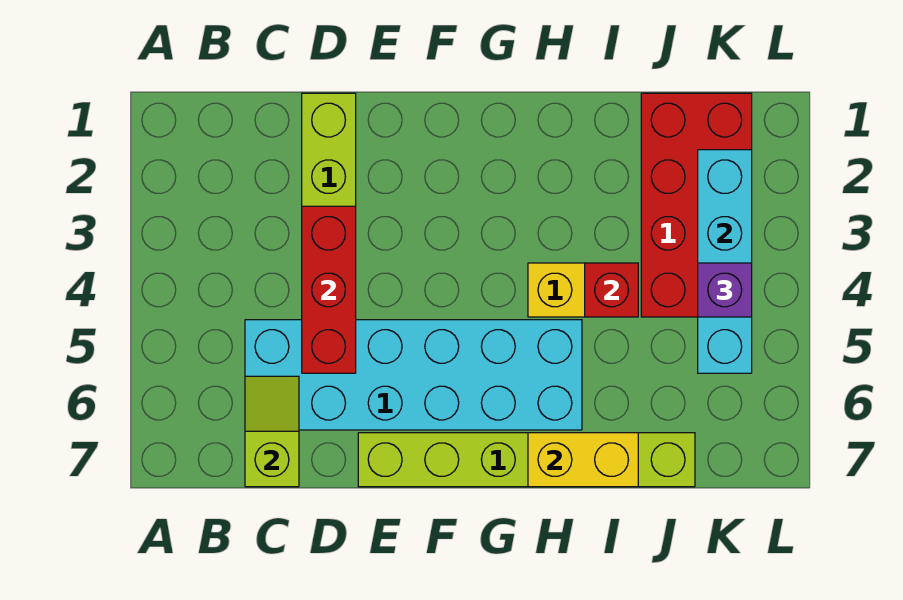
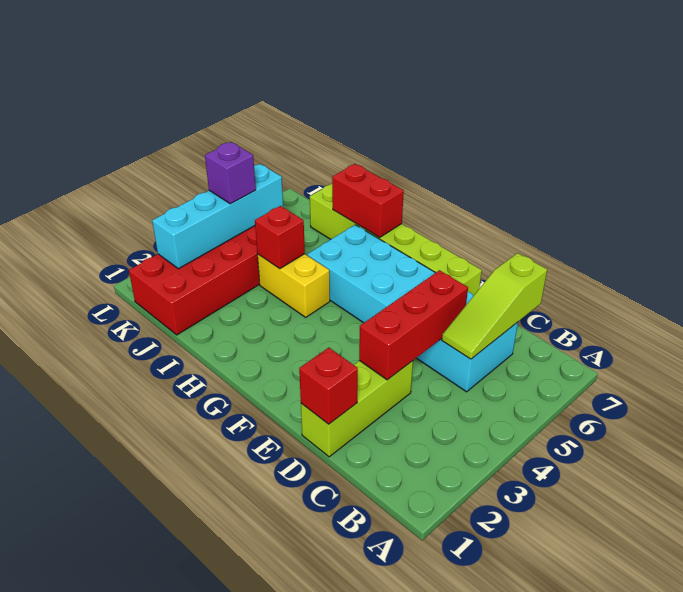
lime 1x2 slope [245,376,299,487] -> lime 1x3 slope [442,253,547,359]
none -> red 1x1 brick [299,348,358,424]
yellow 1x2 brick [528,433,638,487] -> red 1x2 brick [332,164,404,238]

